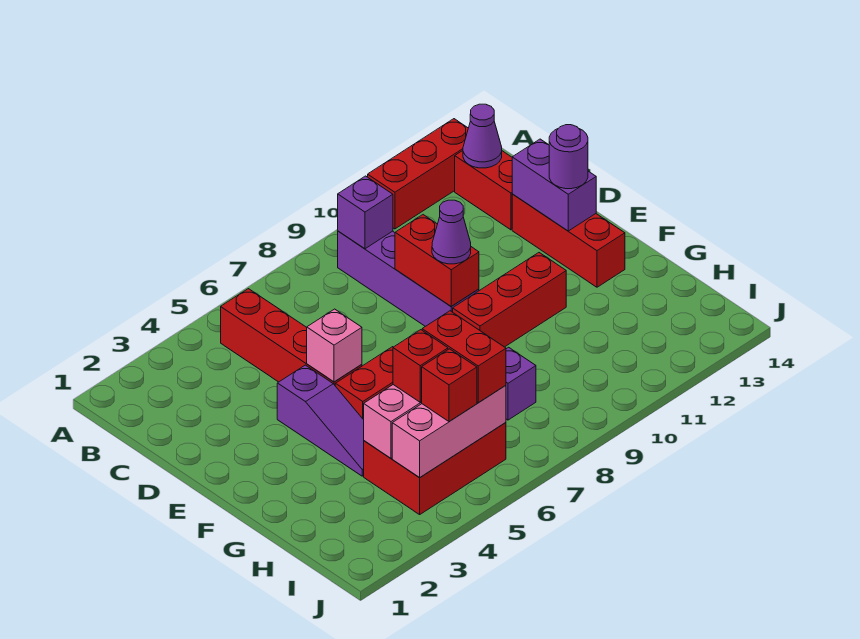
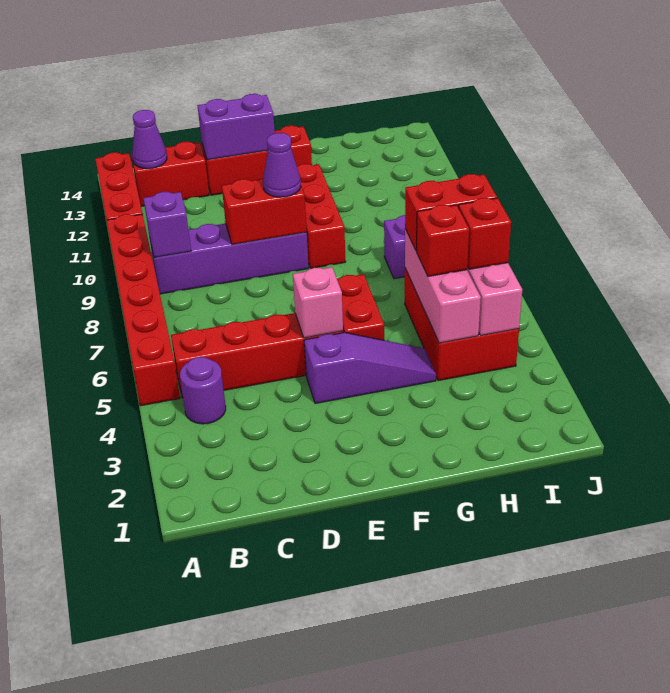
none -> red 1x6 brick [107,214,180,406]
purple 1x1 round brick [549,125,588,189] -> purple 1x1 round brick moved to [180,357,226,424]

